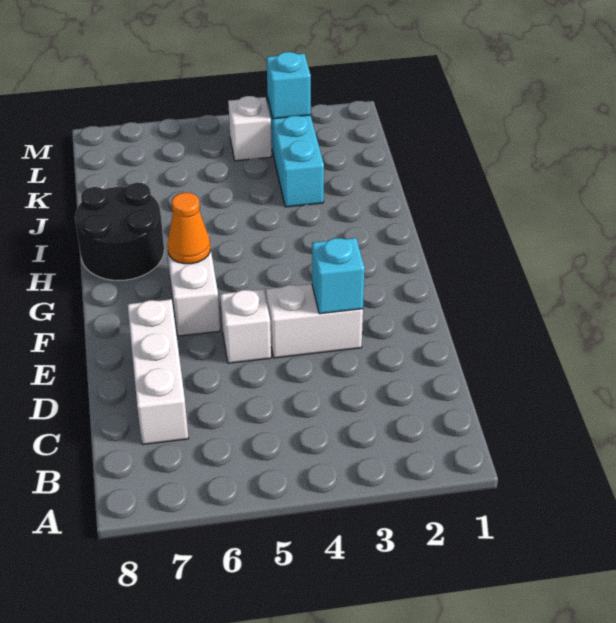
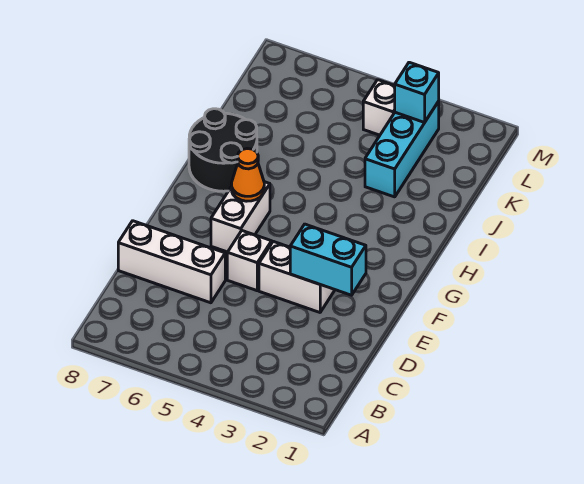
white 1x3 brick [128,299,189,444] -> white 1x3 brick turned to [118,221,225,303]
cyan 1x1 brick [312,238,365,314] -> cyan 1x2 brick [290,224,366,295]

